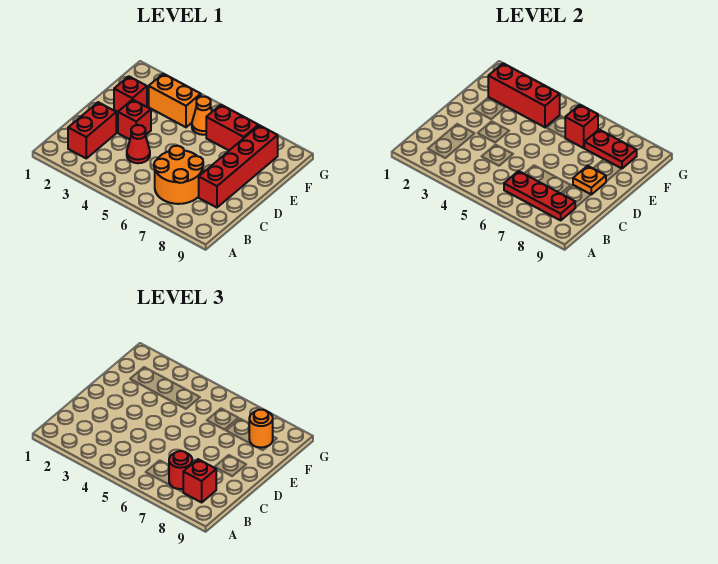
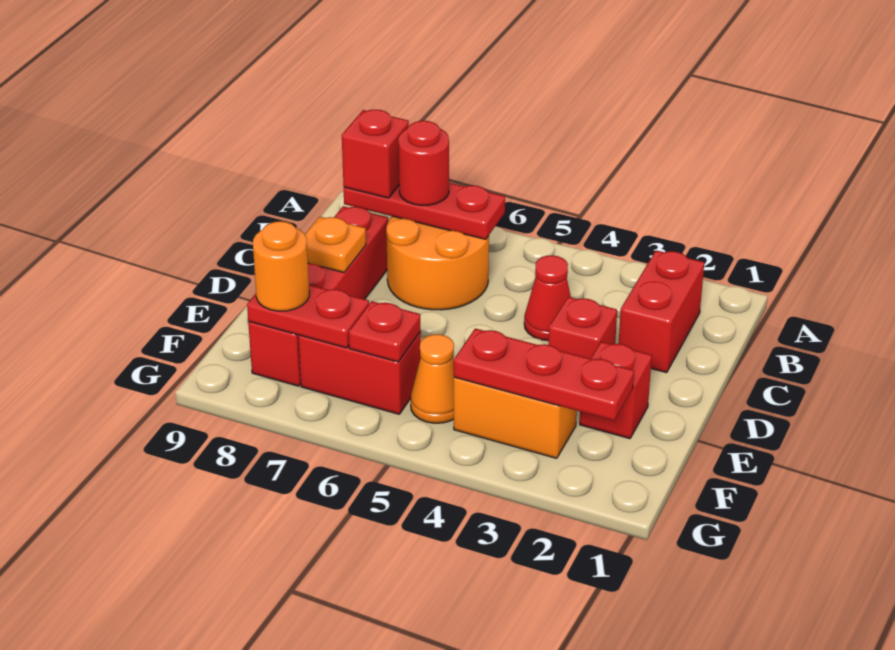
red 1x3 brick [488,63,560,127] -> red 1x3 plate [454,329,634,421]
red 1x1 brick [565,105,598,148] -> red 1x1 plate [349,301,421,362]

